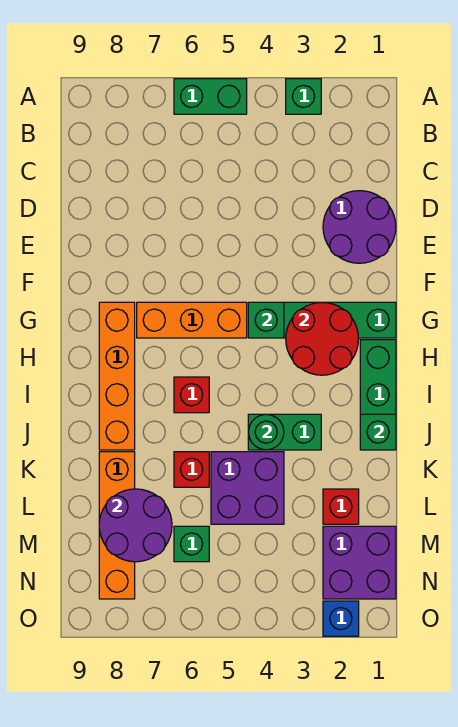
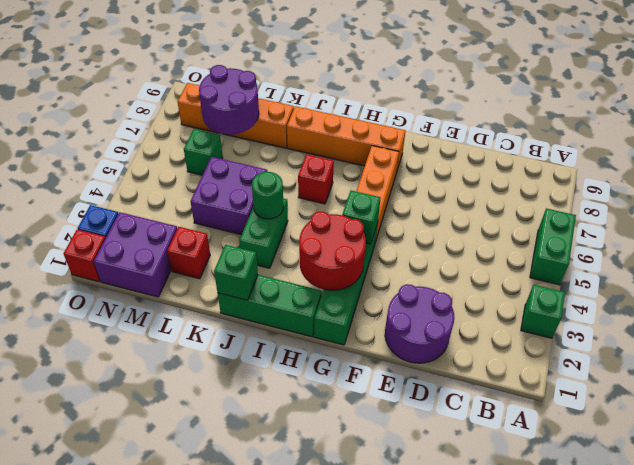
red 1x1 brick [174,452,209,487] -> red 1x1 brick moved to [64,230,105,282]

